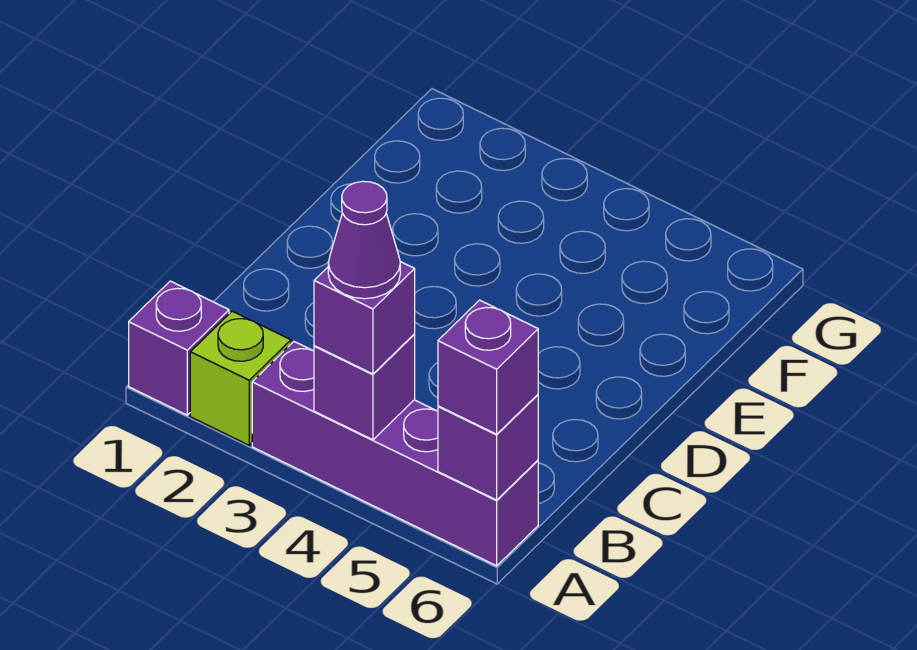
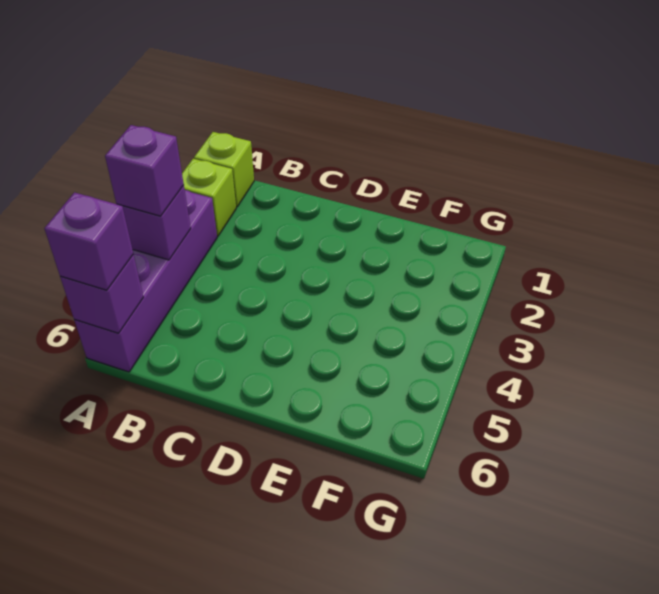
purple 1x1 brick [129,281,229,415] -> lime 1x1 brick [194,132,254,207]
purple 1x1 cone [328,181,400,299] -> none

